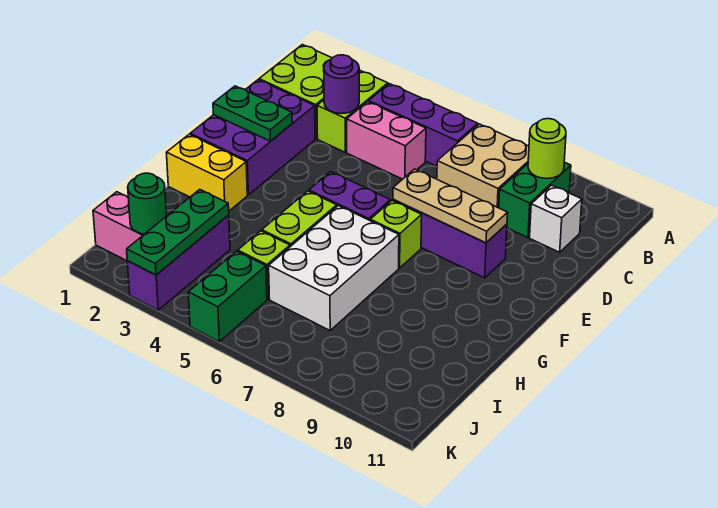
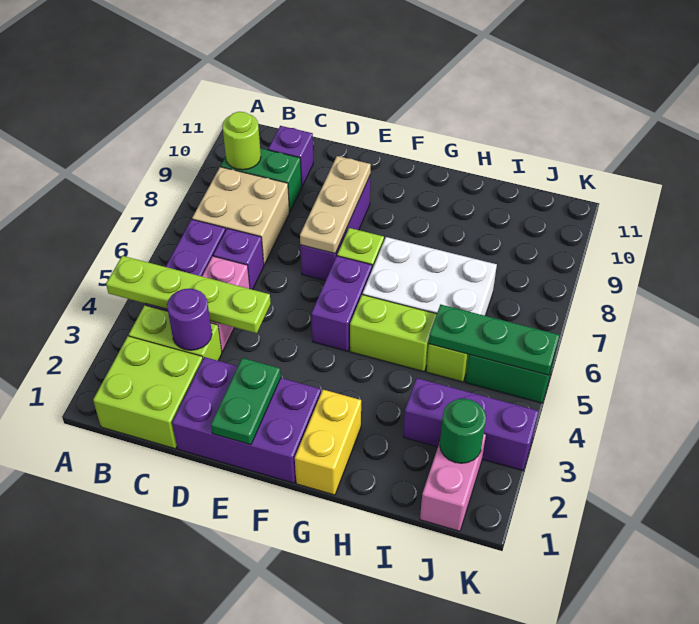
none -> lime 1x4 plate [106,256,271,333]
none -> purple 1x1 brick [213,228,264,290]
white 1x1 brick [530,185,582,252] -> purple 1x1 brick [268,126,313,186]
green 1x3 plate [127,189,229,275] -> green 1x3 plate moved to [429,304,559,375]

